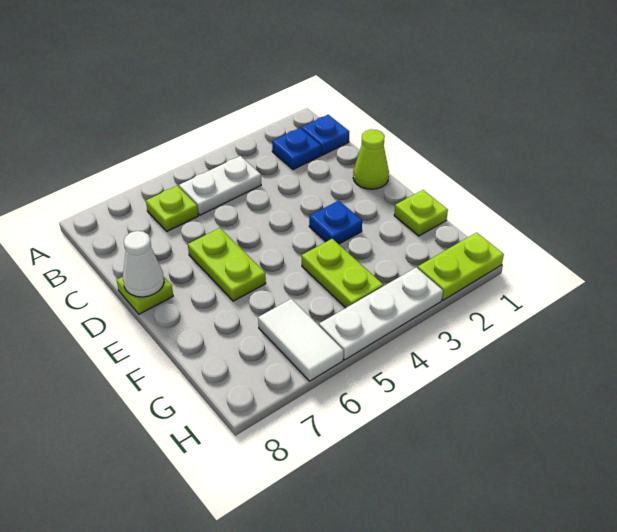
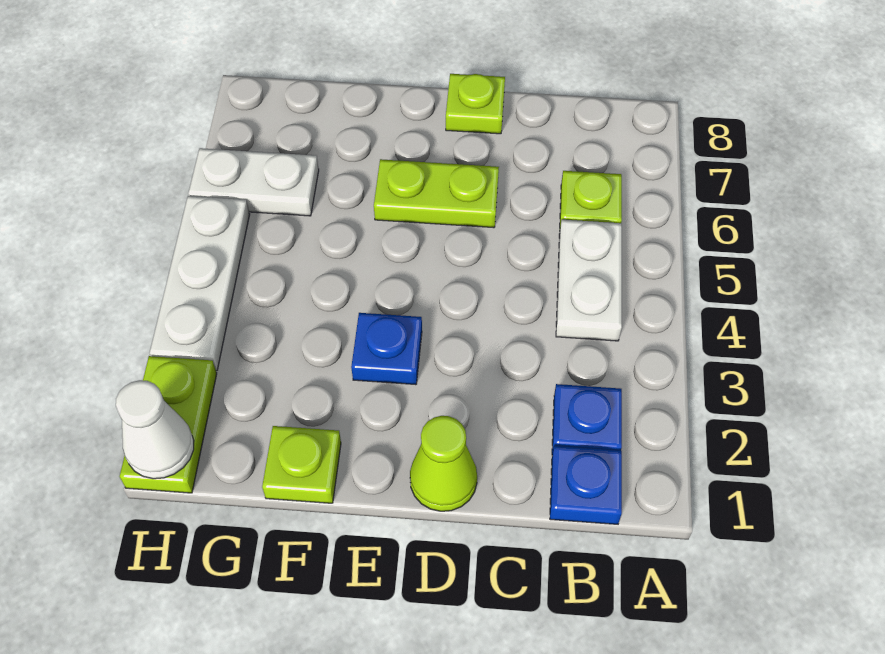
white 1x1 cone [123,231,164,297] -> white 1x1 cone moved to [116,380,194,479]
lime 1x2 plate [302,239,383,308] -> none
white 1x2 tile [258,299,343,381] -> white 1x2 plate [188,148,319,216]

